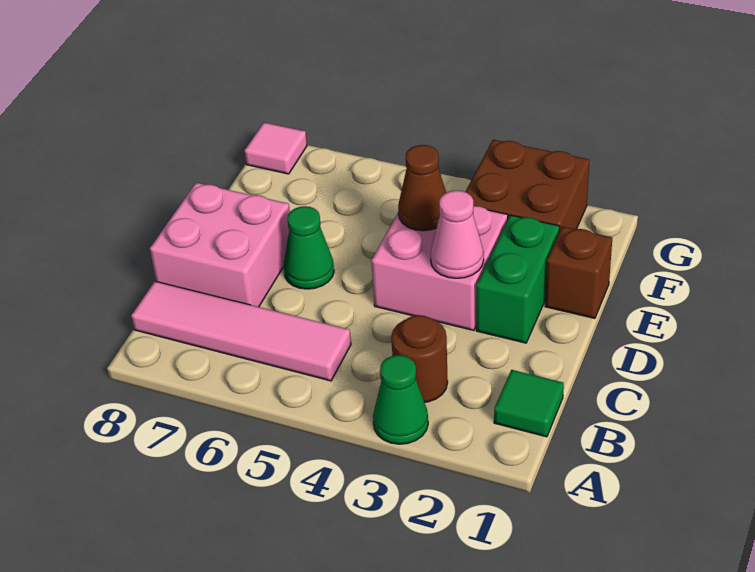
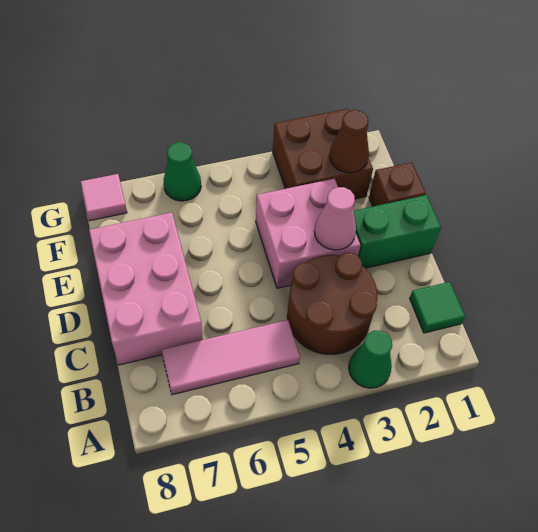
brown 1x1 round brick [391,315,448,402] -> brown 2x2 round brick [287,253,377,354]
pink 1x4 tile [131,281,351,381] -> pink 1x3 tile [162,320,300,395]
pink 2x2 brick [150,183,290,307] -> pink 2x3 brick [89,213,203,365]
green 1x2 brick [476,215,560,343] -> green 1x2 brick turned to [354,195,441,268]
green 1x1 cone [284,206,334,289] -> green 1x1 cone moved to [164,142,201,201]
brown 1x1 cone [398,145,446,231] -> brown 1x1 cone moved to [329,110,369,173]

